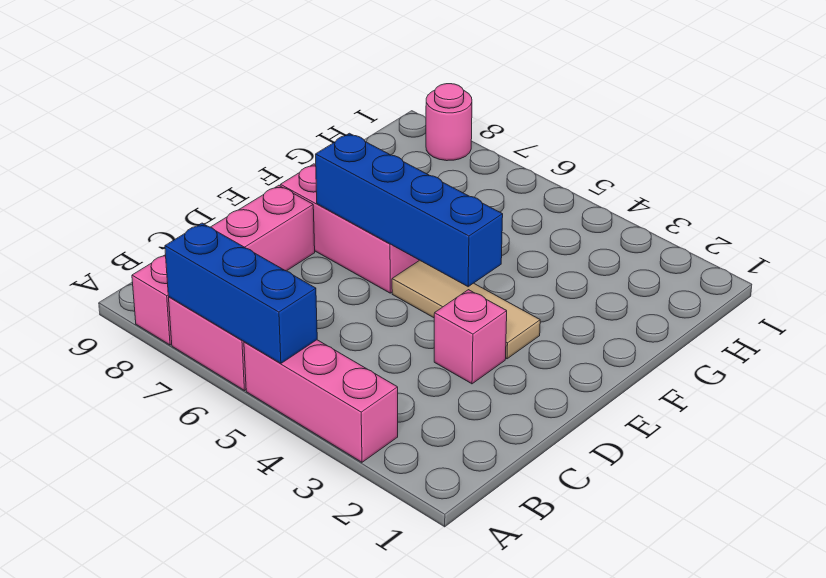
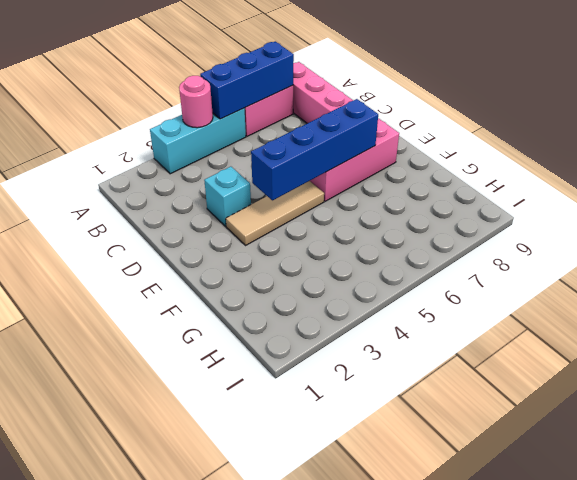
pink 1x3 brick [244,340,398,462] -> cyan 1x3 brick [150,108,246,174]
pink 1x1 brick [434,290,507,384] -> cyan 1x1 brick [204,167,251,226]
pink 1x1 round brick [426,84,472,161] -> pink 1x1 round brick moved to [179,76,213,128]

